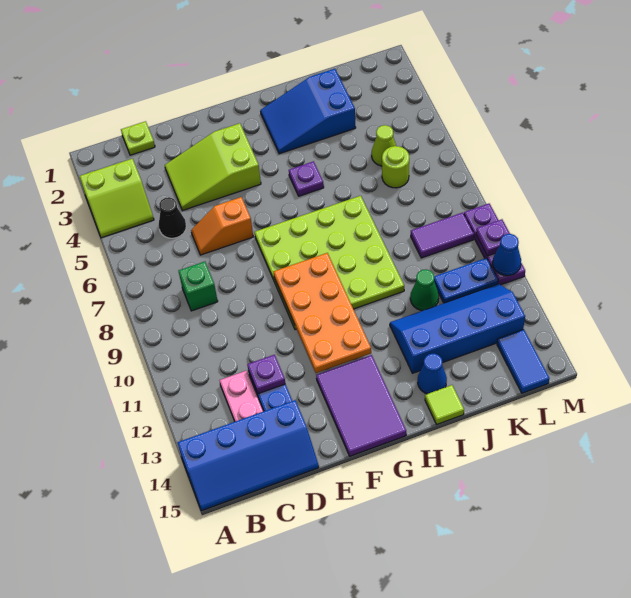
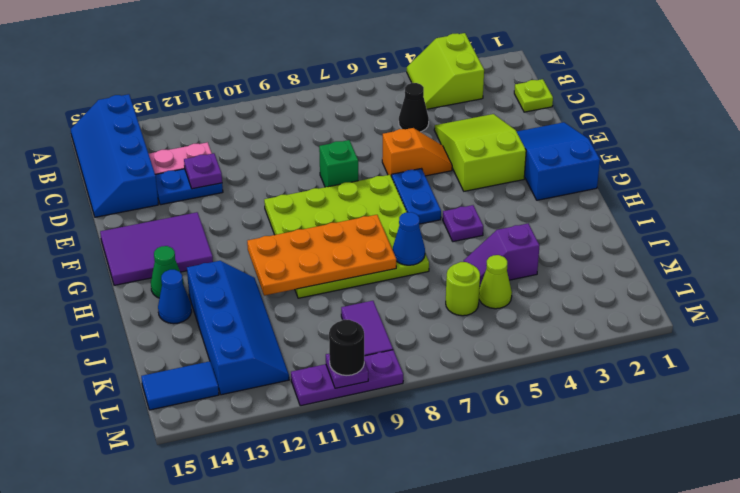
green 1x1 brick [179,262,218,311] -> green 1x1 brick moved to [319,140,358,187]
orange 1x2 slope [191,197,253,255] -> orange 1x2 slope turned to [382,128,452,177]
orange 2x4 plate [274,253,371,373] -> orange 2x4 plate moved to [247,215,396,296]
blue 2x3 slope [260,69,356,154] -> blue 2x3 slope moved to [517,122,600,200]
lime 1x1 tile [425,385,464,424] -> none
none -> purple 1x2 slope [464,224,539,285]
green 1x1 cone [410,269,439,311] -> green 1x1 cone moved to [151,246,184,298]
blue 1x2 plate [434,258,498,303] -> blue 1x2 plate moved to [392,169,441,224]
none -> black 1x1 round brick [329,320,364,376]
blue 1x1 cone [493,234,521,276] -> blue 1x1 cone moved to [392,212,425,265]

